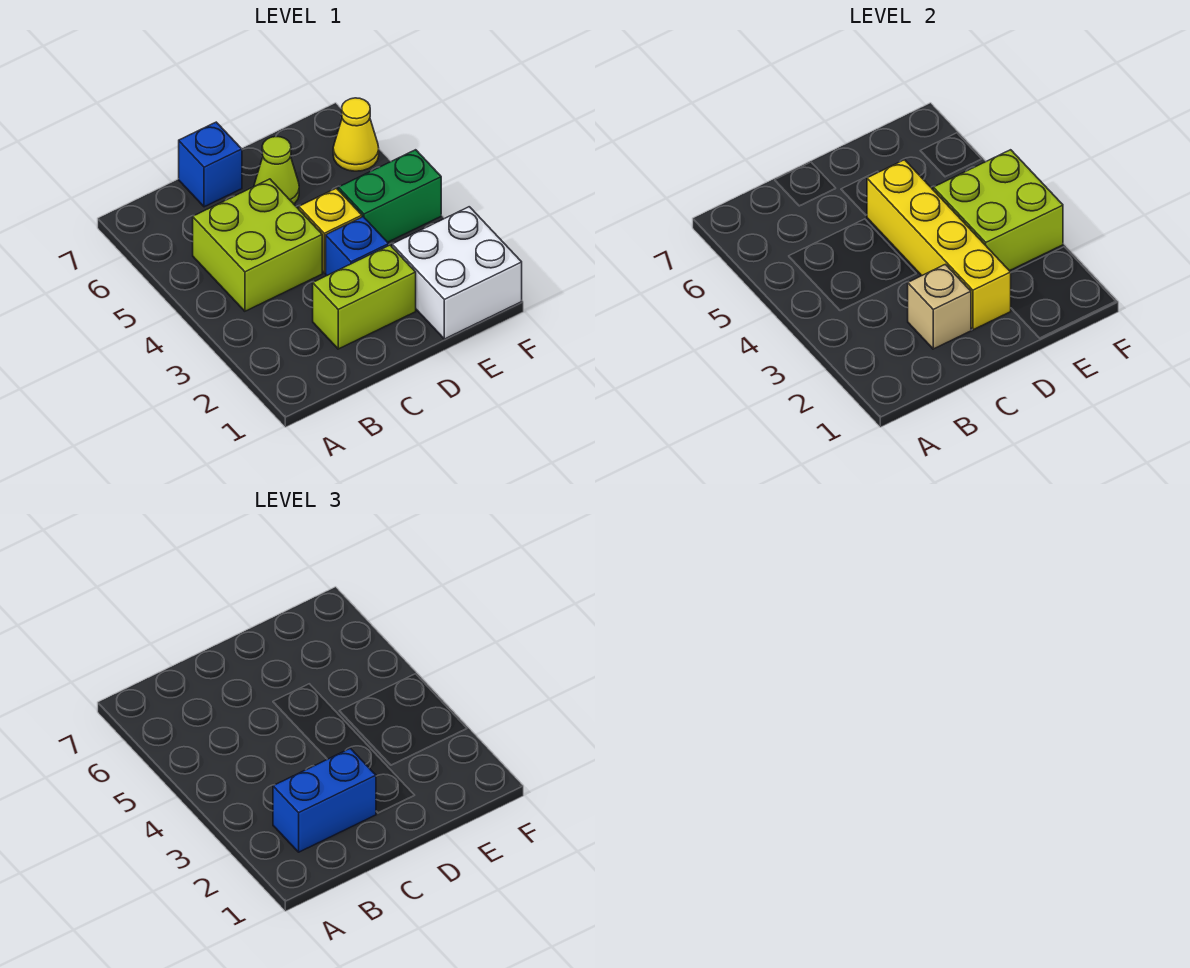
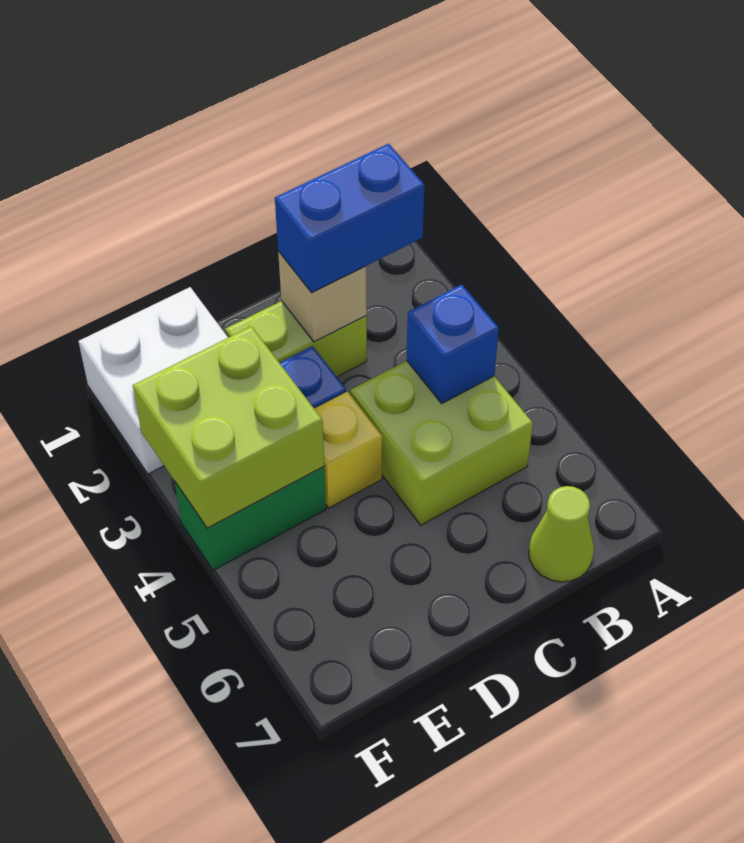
blue 1x1 brick [179,122,242,207] -> blue 1x1 brick moved to [407,285,499,403]
yellow 1x4 brick [867,160,1011,330] -> none
lime 1x1 cone [254,137,299,204] -> lime 1x1 cone moved to [529,486,594,582]
yellow 1x1 cone [333,98,379,171] -> none

